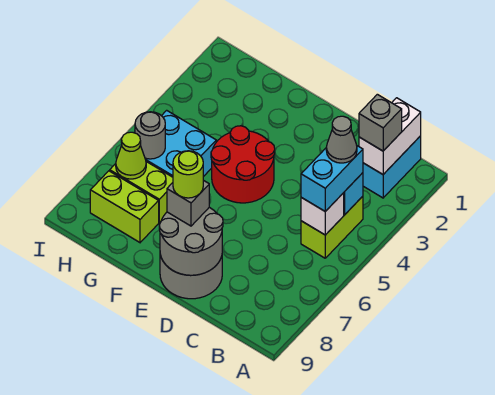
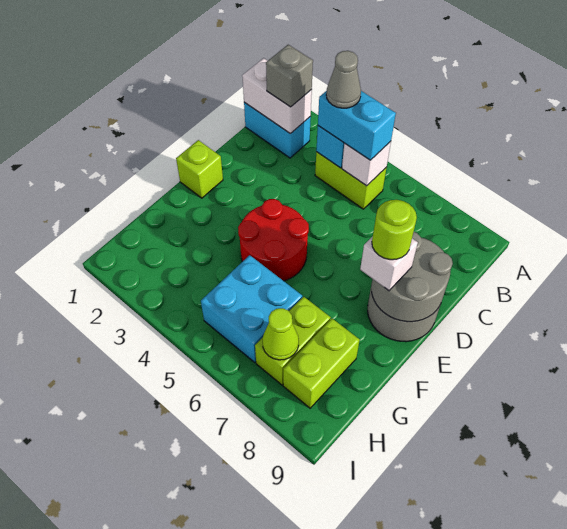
none -> lime 1x1 brick [176,140,223,198]
grey 1x1 brick [167,180,209,226] -> white 1x1 brick [360,236,418,291]
grey 1x1 round brick [135,112,165,159] -> none

